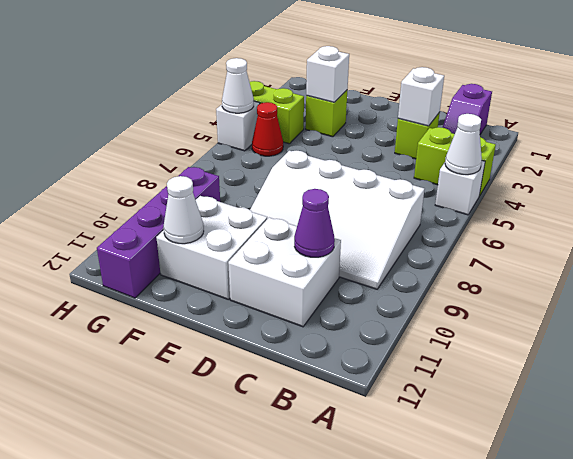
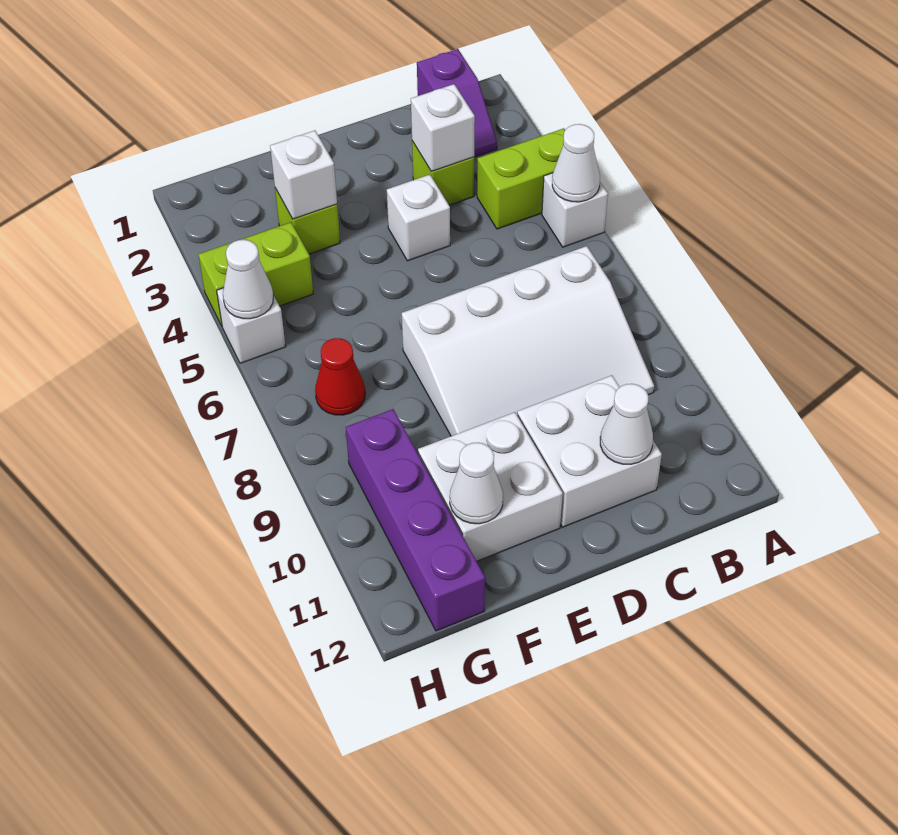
purple 1x1 cone [294,189,335,257] -> none
none -> white 1x1 cone [600,384,653,464]
none -> white 1x1 brick [387,175,450,261]
red 1x1 cone [252,102,283,156] -> red 1x1 cone moved to [315,338,365,415]

